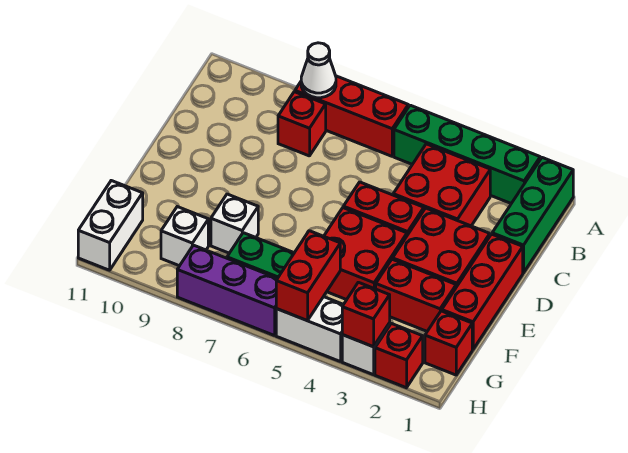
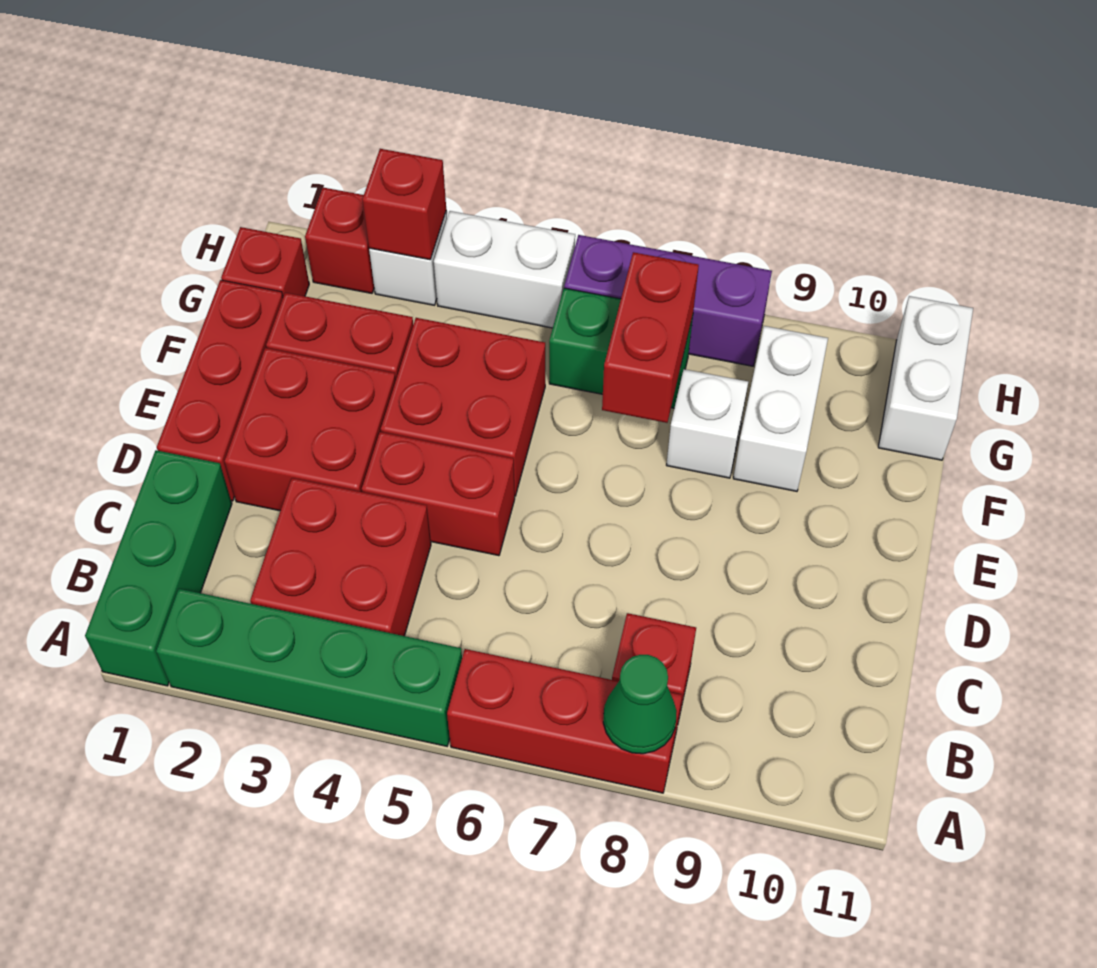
white 1x1 cone [301,43,336,98] -> green 1x1 cone [603,655,677,754]
red 1x2 brick [276,231,340,321] -> red 1x2 brick moved to [602,252,699,423]
white 1x1 brick [161,207,208,266] -> white 1x2 brick [733,326,828,491]

